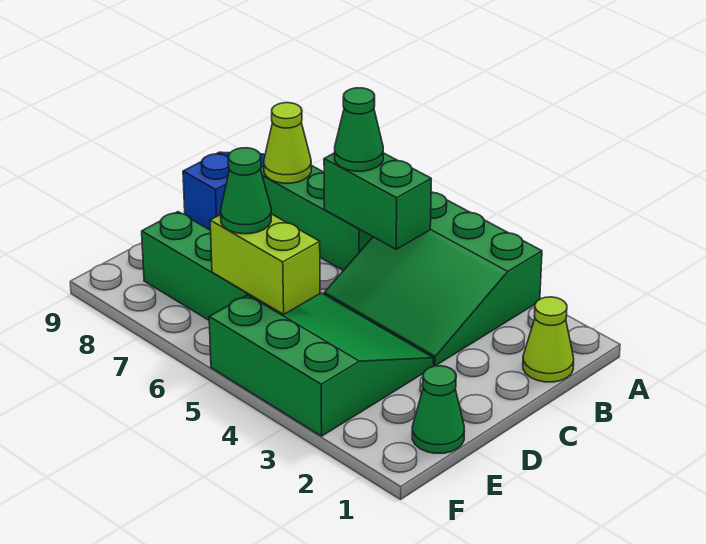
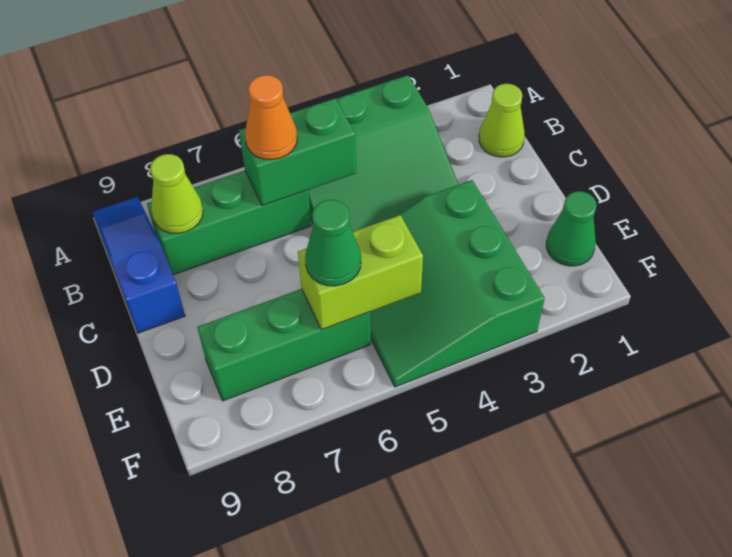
green 1x1 cone [335,88,383,171] -> orange 1x1 cone [245,75,297,160]
green 3x3 slope [209,293,433,436] -> green 3x3 slope turned to [370,180,545,387]

